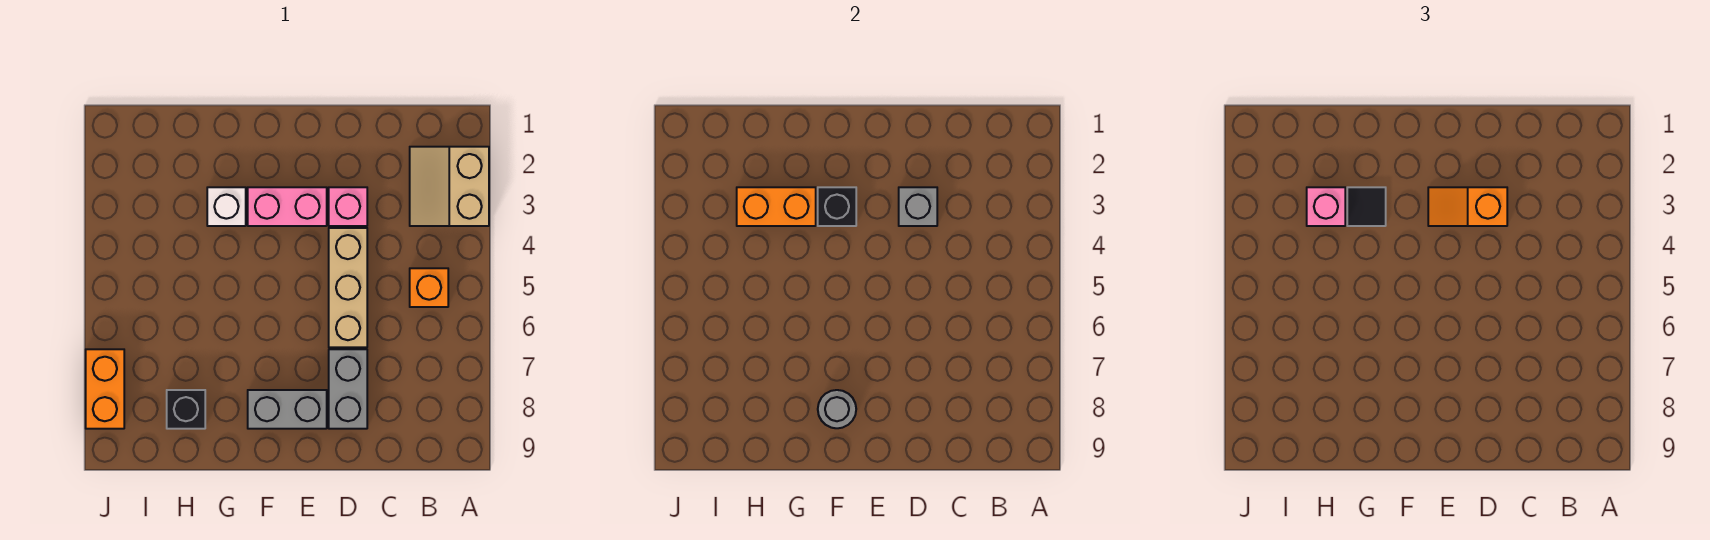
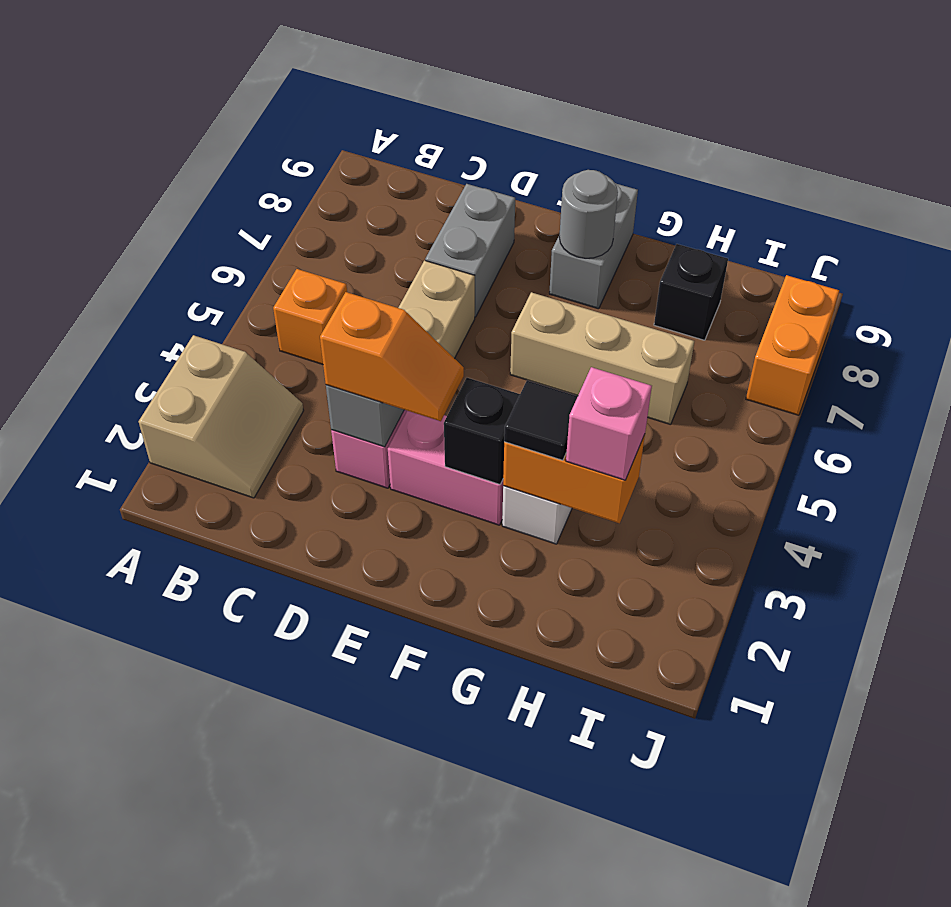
grey 1x2 brick [248,390,327,429] -> grey 1x2 brick turned to [549,183,638,309]
none -> tan 1x3 brick [510,292,694,425]

